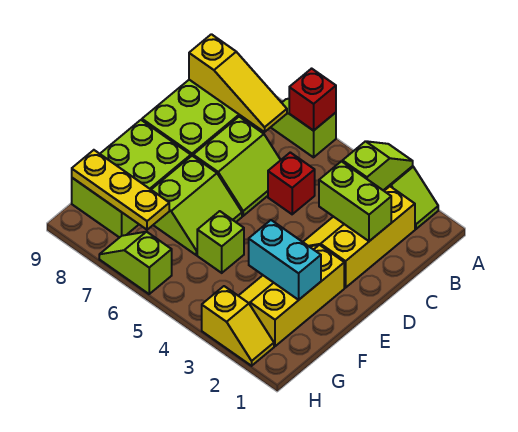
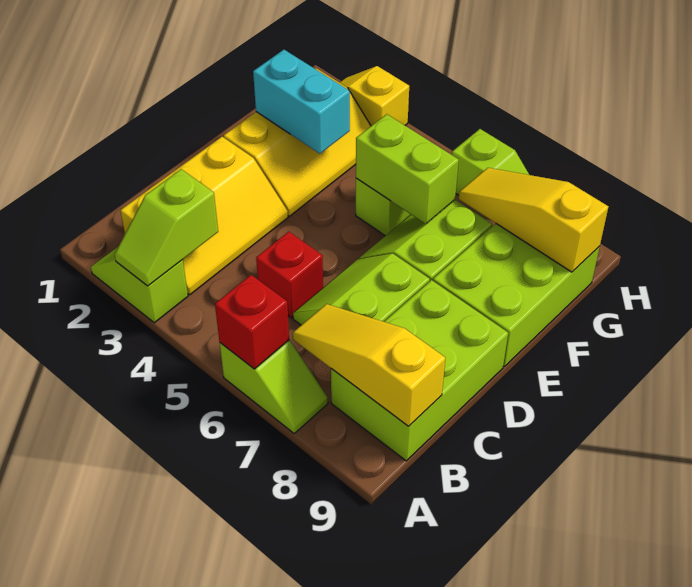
lime 1x2 brick [319,161,391,241] -> lime 1x2 brick moved to [356,114,459,224]
yellow 1x3 plate [72,150,169,230] -> yellow 1x3 slope [458,168,608,272]

